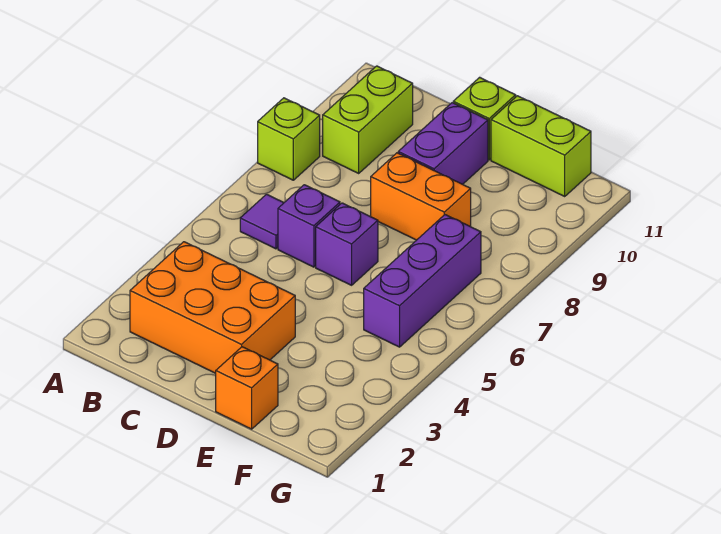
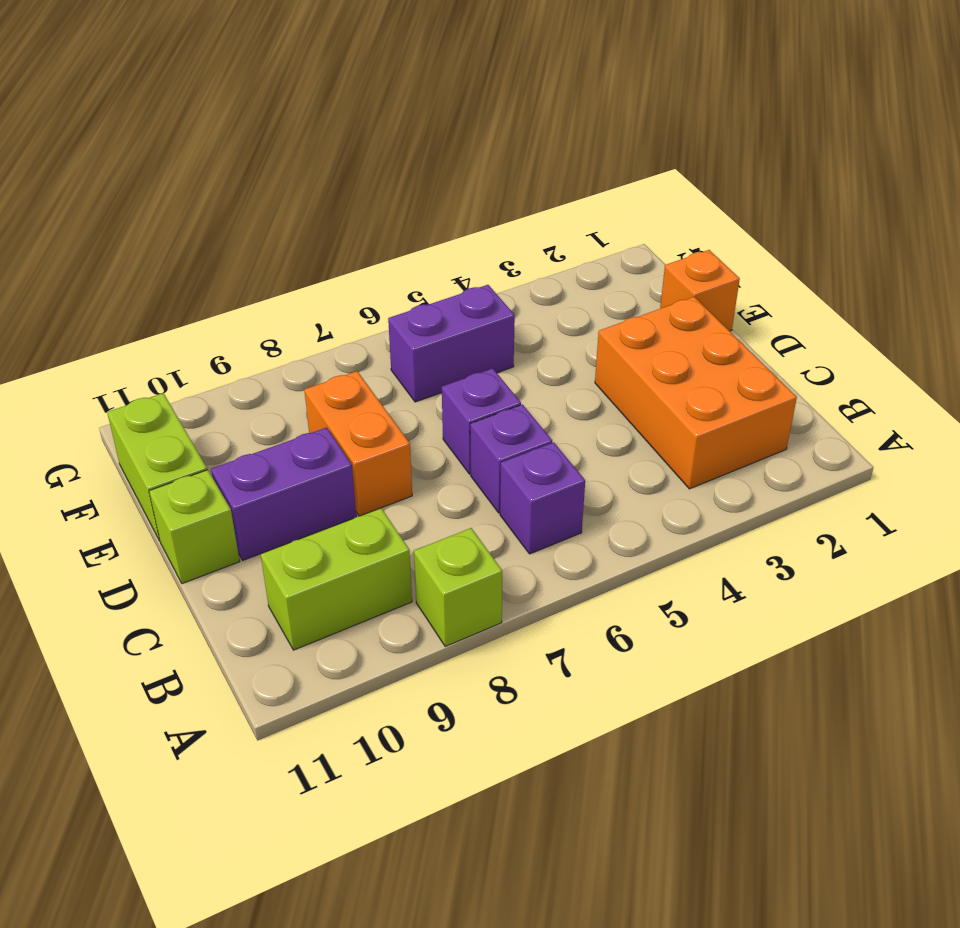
purple 1x1 tile [240,194,284,249] -> purple 1x1 brick [500,442,585,554]
purple 1x3 brick [364,215,481,347] -> purple 1x2 brick [388,285,515,402]

